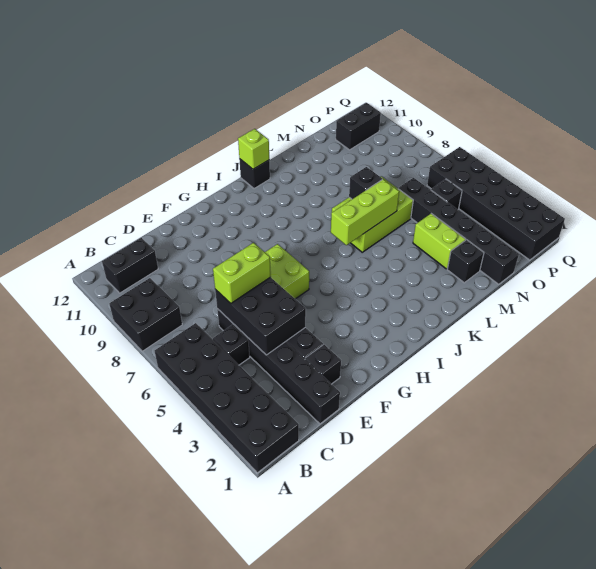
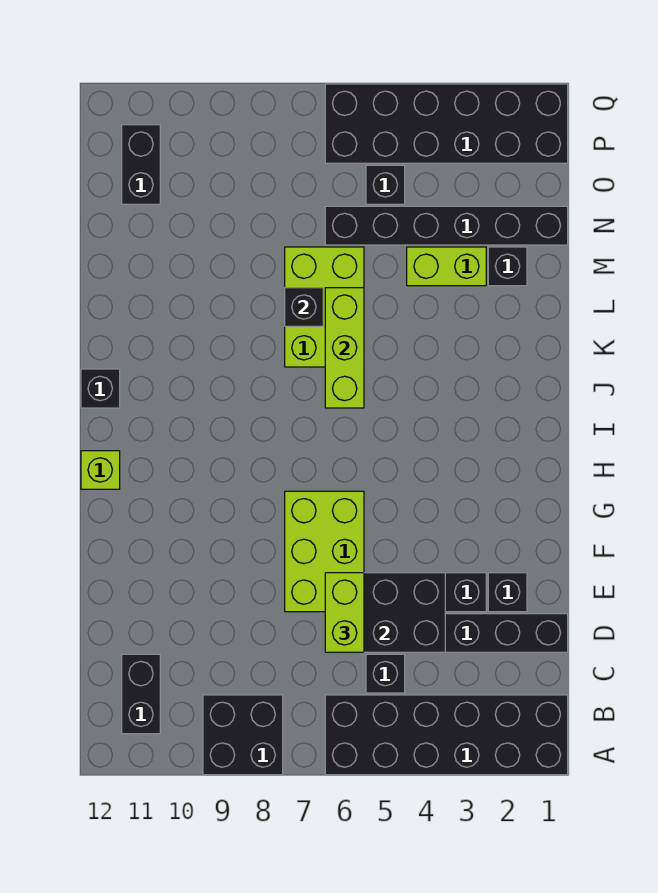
lime 1x1 brick [238,129,269,169] -> lime 1x1 brick moved to [81,451,120,489]

